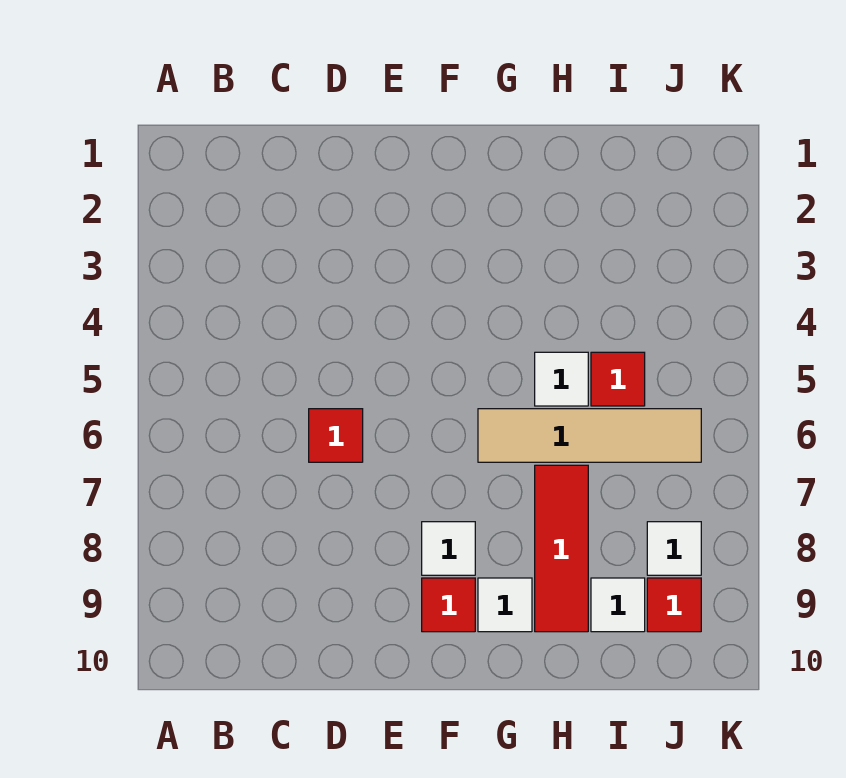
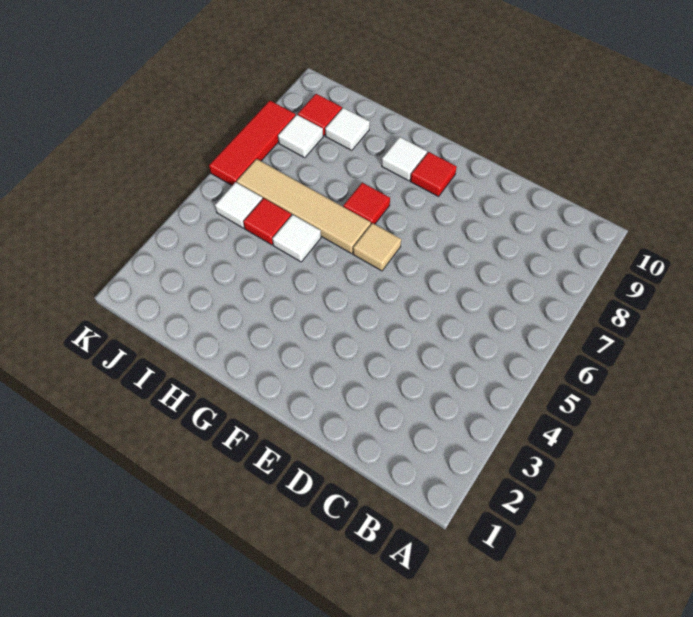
red 1x1 tile [309,409,363,462] -> red 1x1 tile moved to [343,183,390,224]
none -> tan 1x1 tile [353,223,401,271]
white 1x1 tile [422,522,475,575] -> white 1x1 tile moved to [215,182,263,228]
red 1x3 tile [535,465,588,632] -> red 1x3 tile moved to [209,101,296,185]

